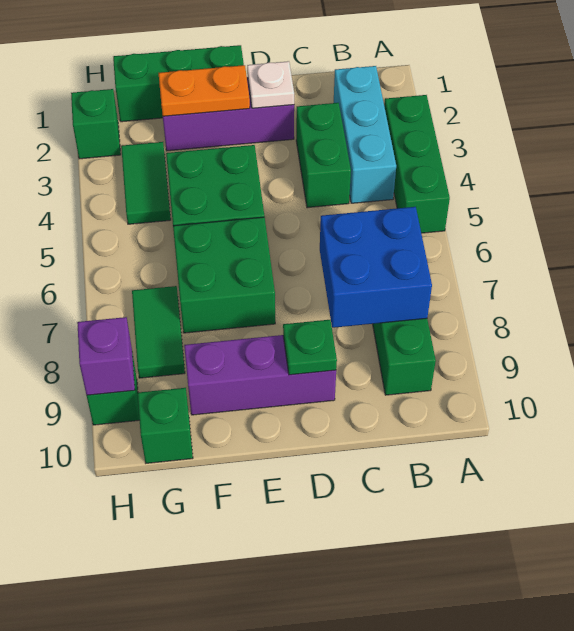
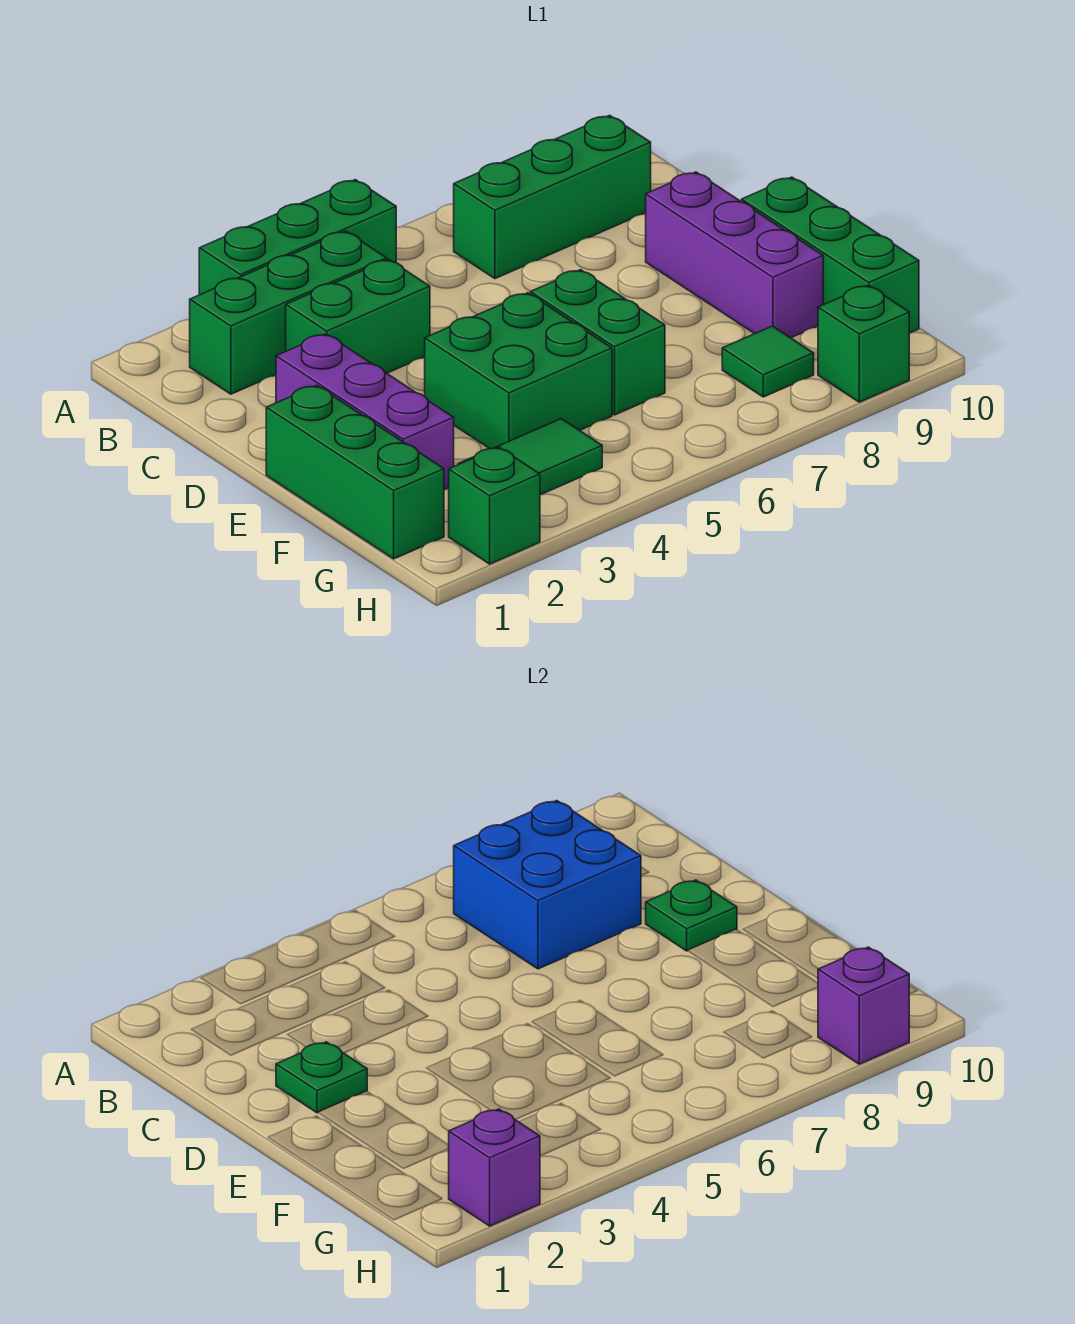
cyan 1x3 brick [334,66,396,203] -> green 1x3 brick [190,231,387,394]
white 1x1 plate [247,61,294,108] -> green 1x1 plate [276,1042,367,1113]
orange 1x2 plate [158,65,250,116] -> none
green 2x2 brick [173,217,275,333] -> green 1x2 brick [530,270,665,415]
green 1x2 tile [132,286,185,378] -> green 1x1 tile [722,326,814,397]
green 1x1 brick [138,388,193,463] -> green 1x3 brick [742,177,919,333]
none -> purple 1x1 brick [449,1109,540,1226]

